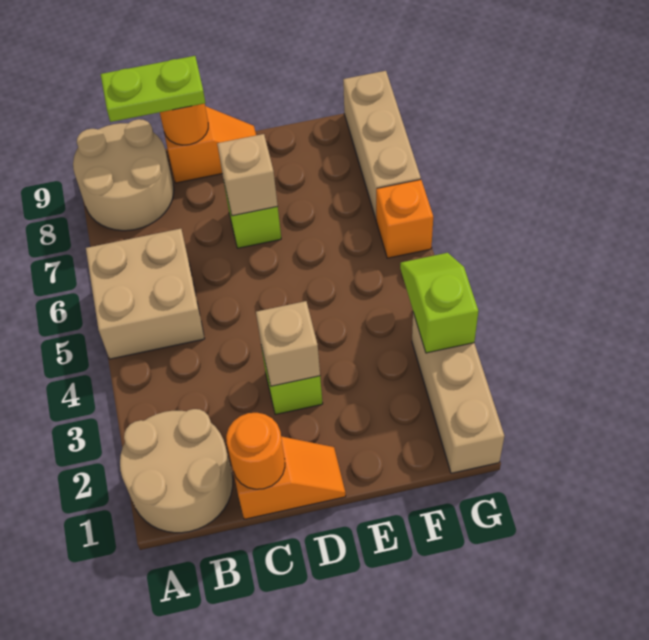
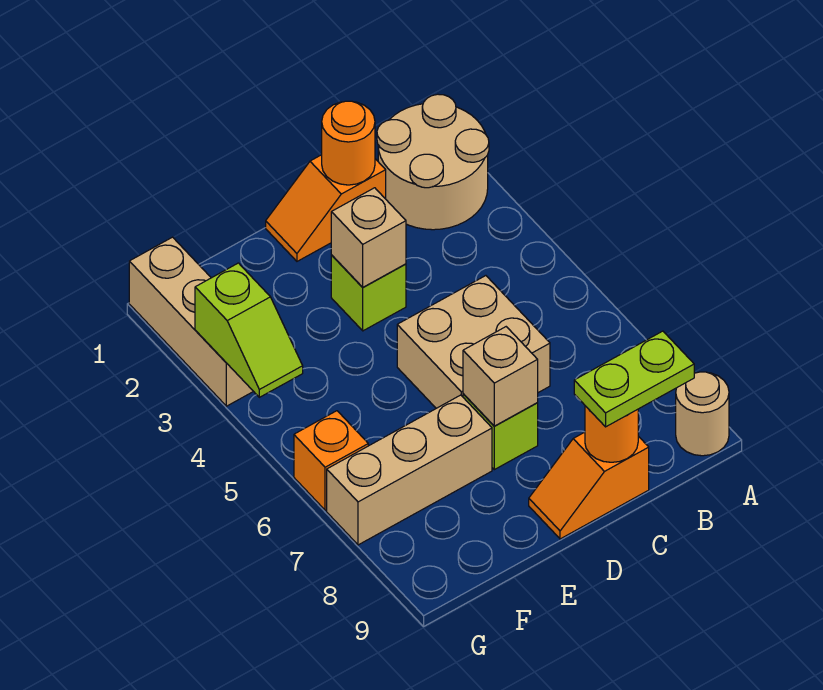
tan 2x2 brick [86,229,205,359] -> tan 2x2 brick moved to [397,276,550,408]
tan 2x2 round brick [73,119,174,231] -> tan 1x1 round brick [676,372,729,456]
tan 1x3 brick [343,71,421,219] -> tan 1x3 brick turned to [327,395,492,545]

